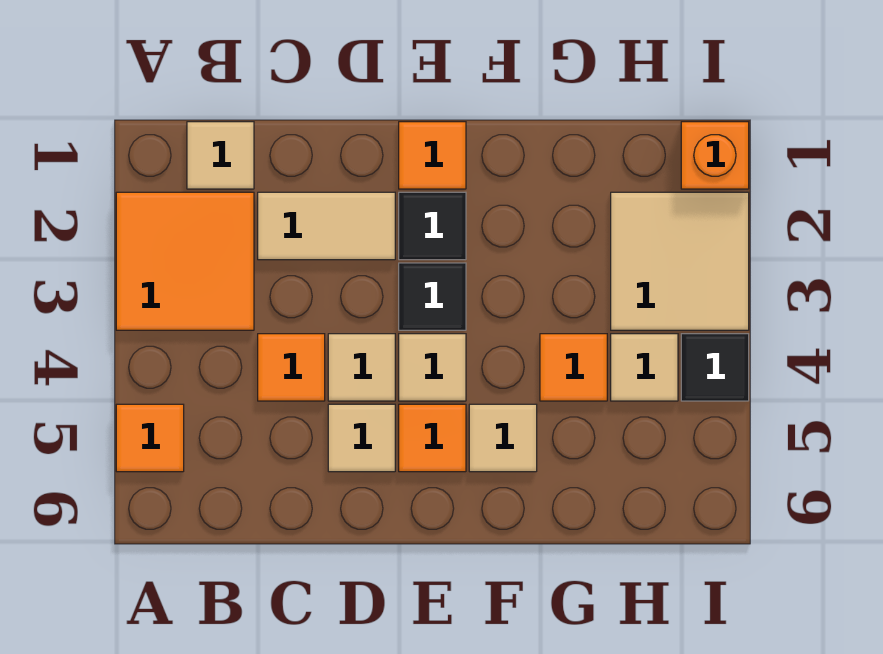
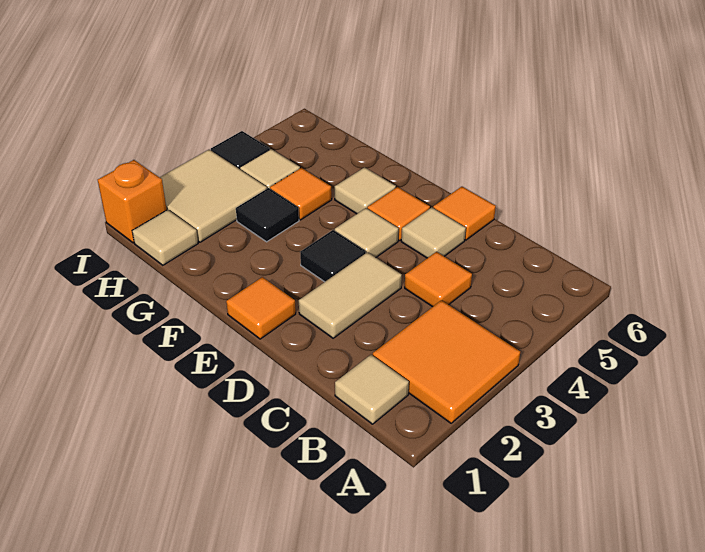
orange 1x1 tile [116,404,184,472] -> orange 1x1 tile moved to [433,187,496,240]
tan 1x2 tile [258,192,395,260] -> tan 1x2 tile turned to [299,252,402,338]
tan 1x1 tile [328,334,395,401] -> tan 1x1 tile moved to [132,210,198,265]
black 1x1 tile [399,192,466,260] -> black 1x1 tile moved to [236,188,299,242]

